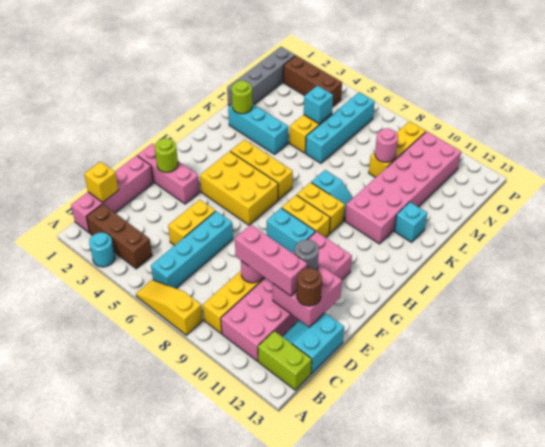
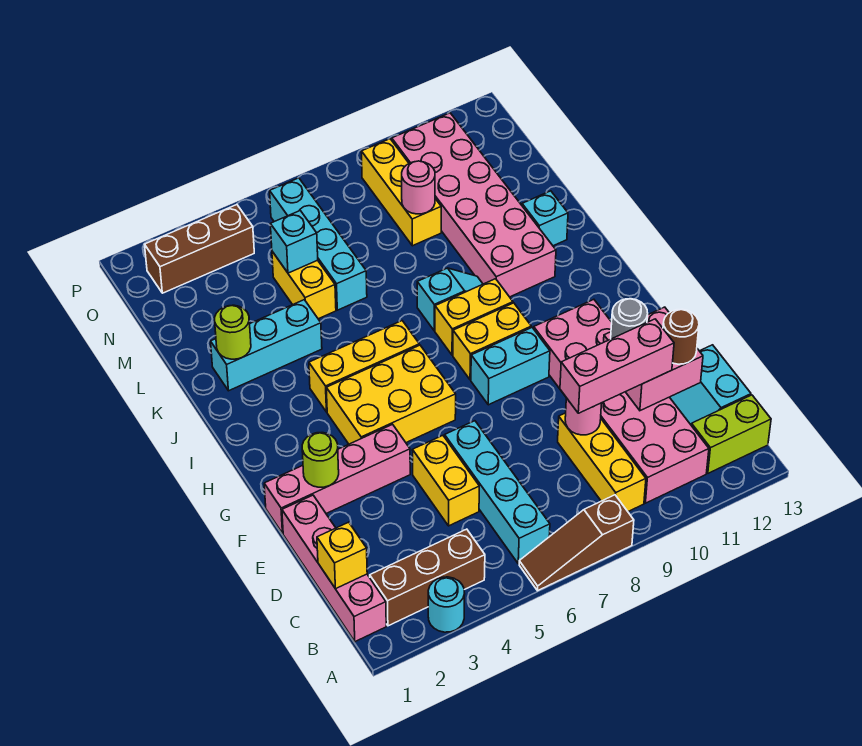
yellow 1x3 slope [136,280,203,335] -> brown 1x3 slope [519,495,634,591]
pink 1x3 brick [137,144,200,204] -> pink 1x4 brick [264,424,410,533]
grey 1x4 brick [227,47,295,106] -> none

